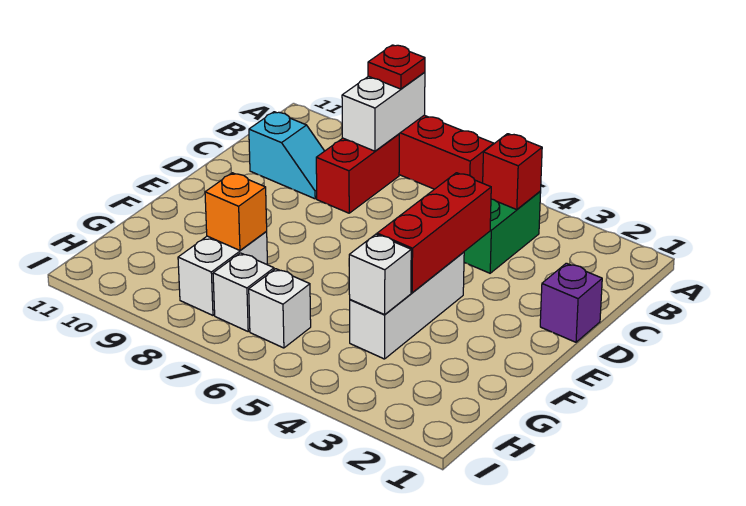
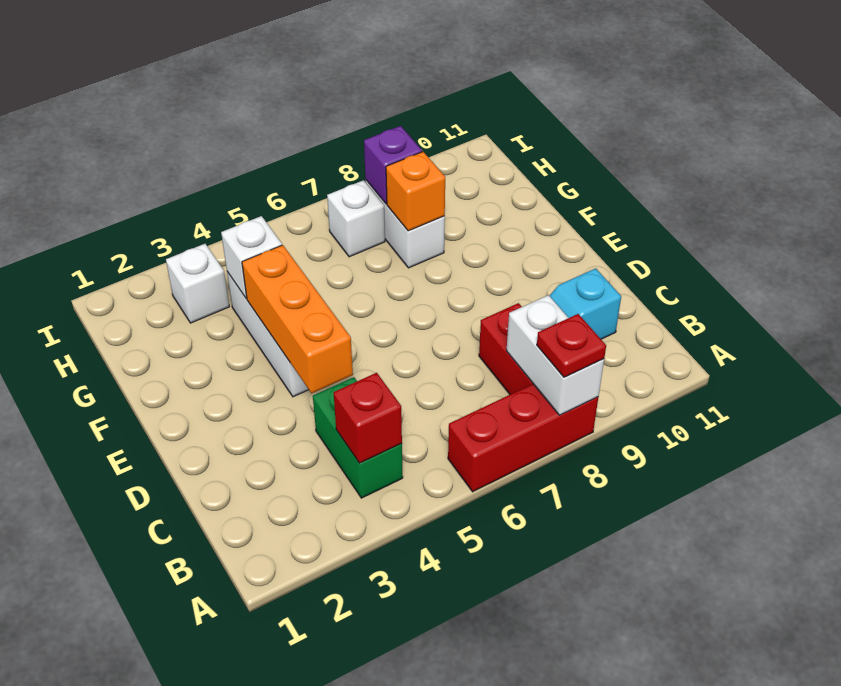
purple 1x1 brick [540,263,602,342] -> purple 1x1 brick moved to [364,126,422,204]
red 1x3 brick [377,173,491,293] -> orange 1x3 brick [242,245,353,393]
white 1x1 brick [249,269,311,348] -> white 1x1 brick moved to [166,244,229,323]

